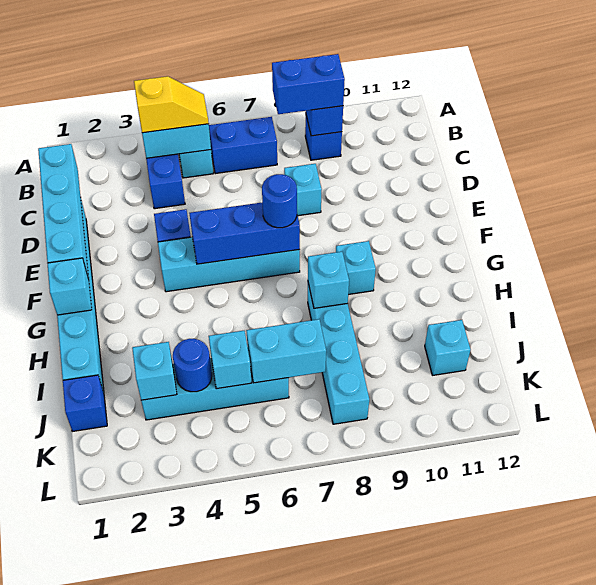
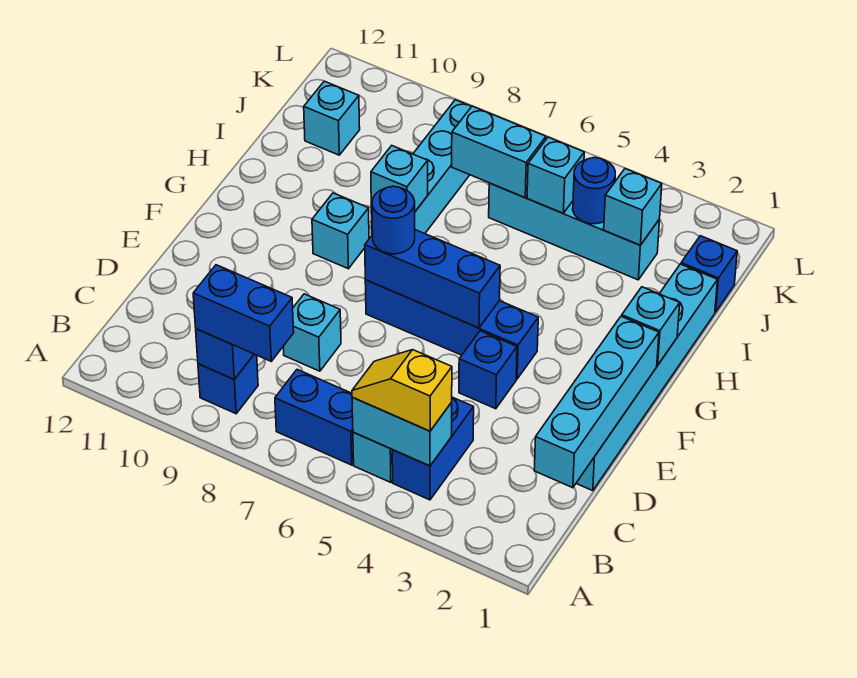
cyan 1x4 brick [158,237,300,292] -> blue 1x4 brick [365,280,538,379]

